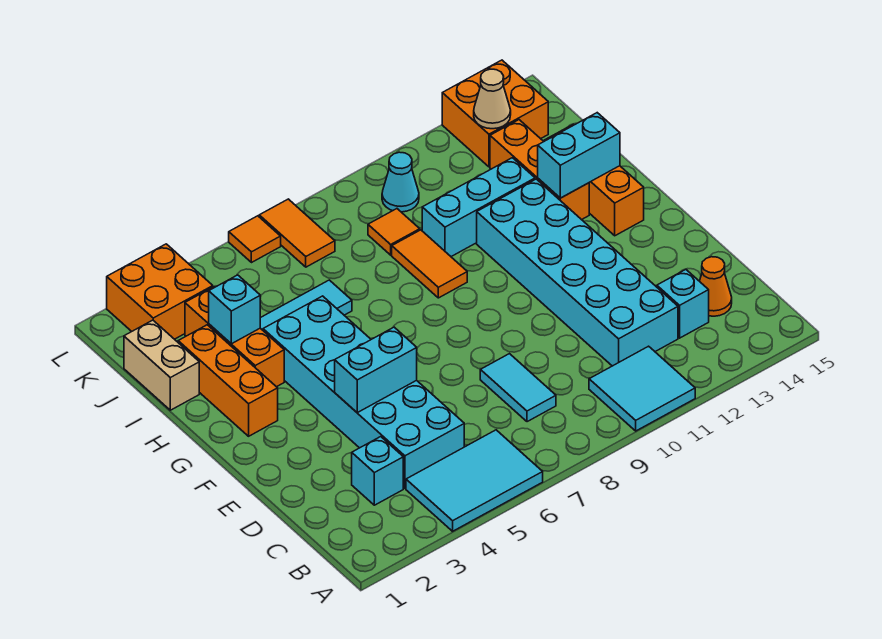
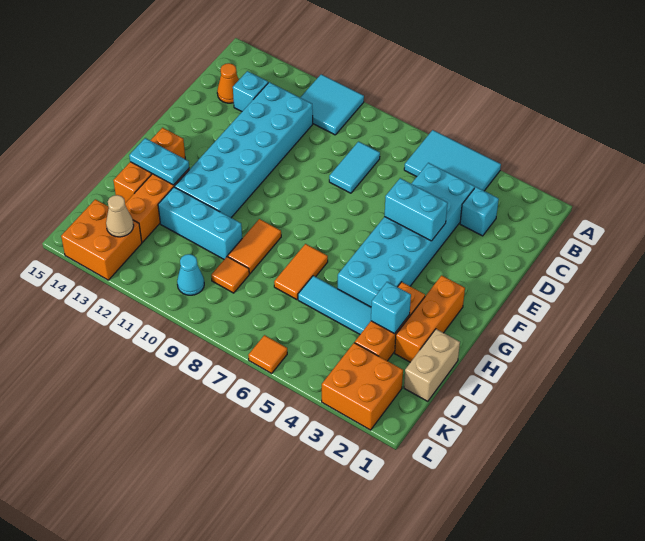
cyan 1x2 brick [538,113,620,198] -> cyan 1x2 plate [129,138,189,185]
orange 1x2 tile [259,199,335,267] -> orange 1x2 tile moved to [274,244,328,300]

